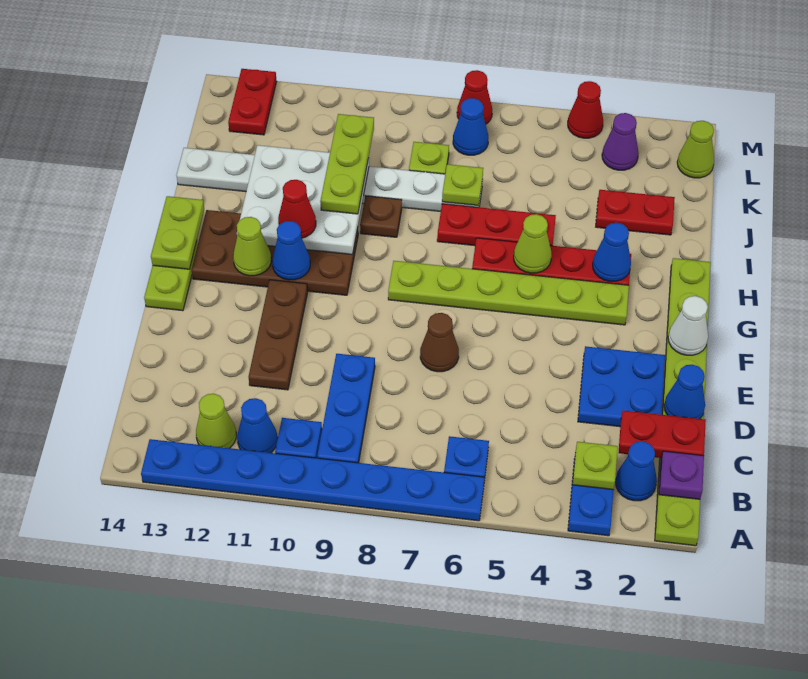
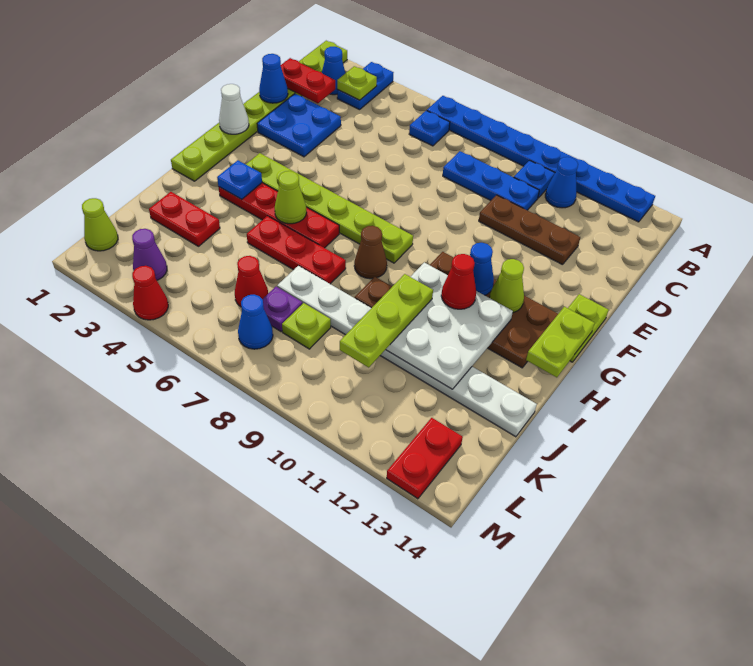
purple 1x1 plate [659,451,704,499] -> purple 1x1 plate moved to [263,287,302,332]
blue 1x3 plate [317,354,375,463] -> blue 1x3 plate turned to [443,151,539,210]
lime 1x1 cone [196,394,236,448] -> none
brown 1x3 plate [248,280,308,390] -> brown 1x3 plate turned to [479,195,580,265]
brown 1x1 cone [420,313,459,372] -> brown 1x1 cone moved to [354,226,387,279]
blue 1x1 cone [593,223,631,281] -> blue 1x1 plate [217,160,262,199]
lime 1x1 plate [442,164,483,206] -> none
red 1x1 cone [457,70,492,124] -> red 1x1 cone moved to [235,256,268,307]

